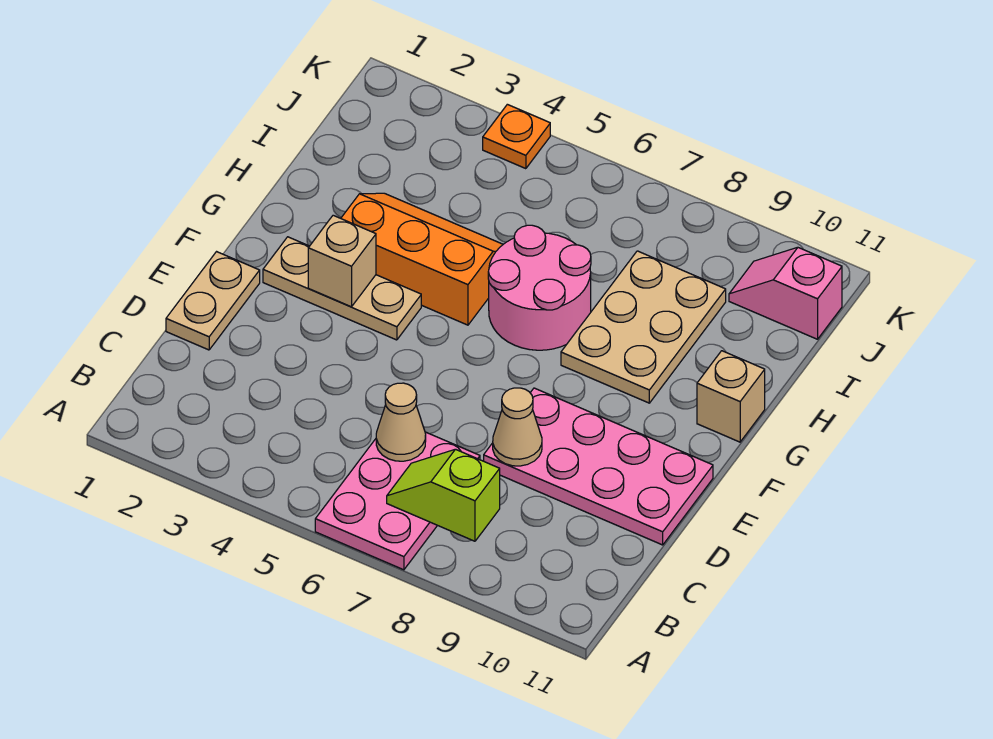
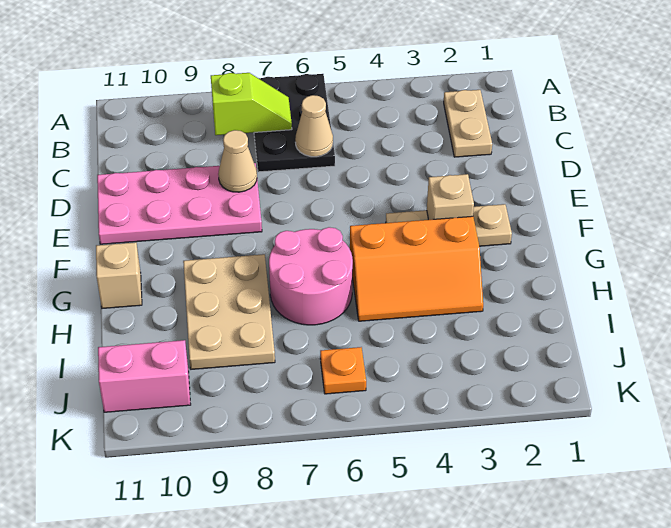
pink 2x3 plate [315,432,480,570] -> black 2x3 plate [254,74,335,172]
tan 1x2 plate [166,252,260,350] -> tan 1x2 plate moved to [444,90,492,157]
pink 1x2 slope [729,247,842,339] -> pink 1x2 brick [98,340,191,412]
orange 1x1 plate [483,104,550,169] -> orange 1x1 plate moved to [320,347,366,394]

